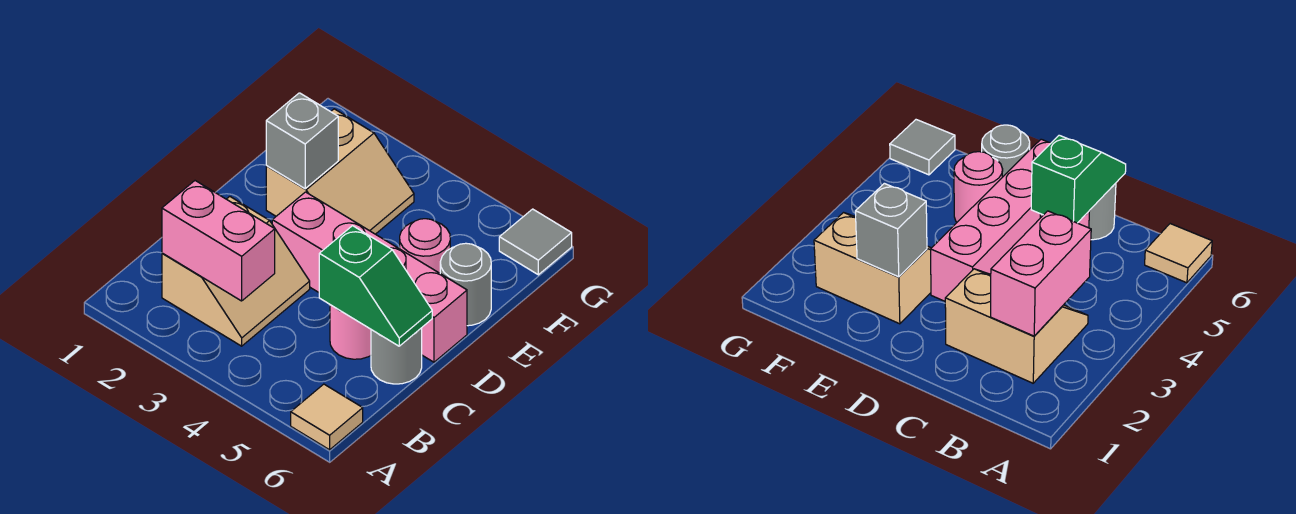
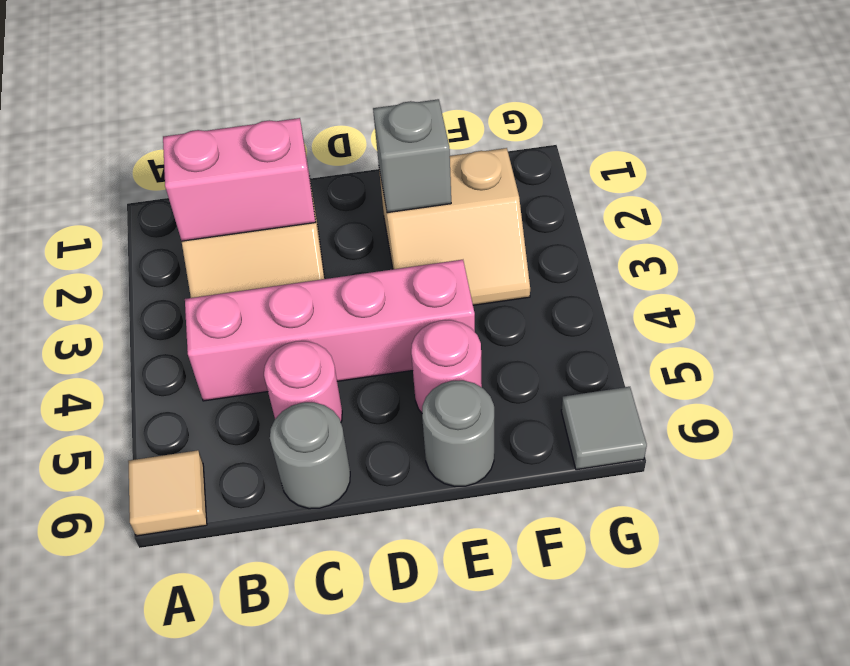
pink 1x2 brick [162,181,275,301] -> pink 1x2 brick turned to [163,118,316,241]
green 1x2 slope [319,226,432,346] -> none
pink 1x4 brick [272,192,467,362] -> pink 1x4 brick turned to [185,260,475,401]

